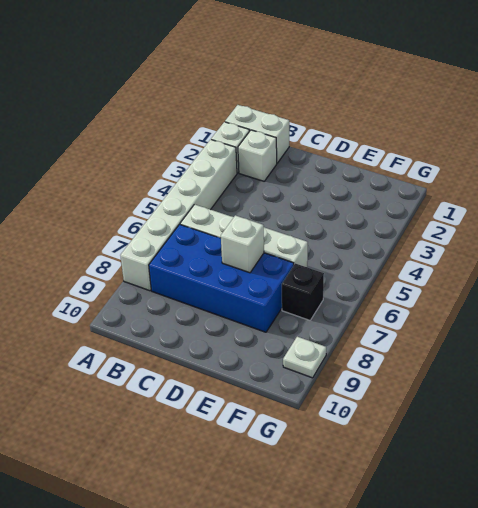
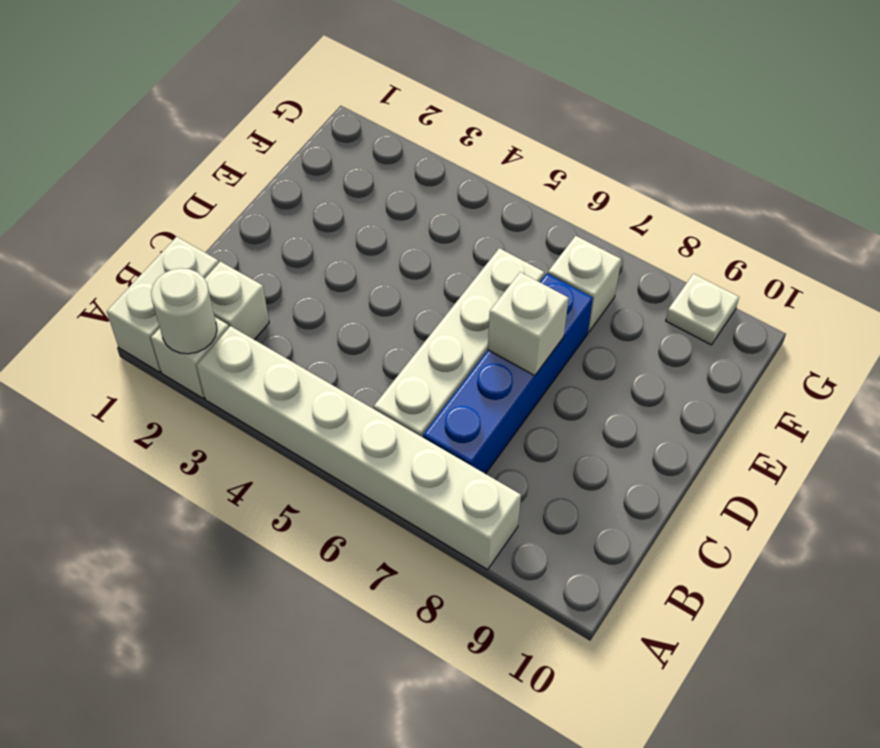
none -> white 1x1 round brick [151,268,217,354]
blue 2x4 brick [149,224,294,332] -> blue 1x4 brick [423,274,593,474]
black 1x1 brick [282,263,324,320] -> white 1x1 brick [548,236,621,332]

